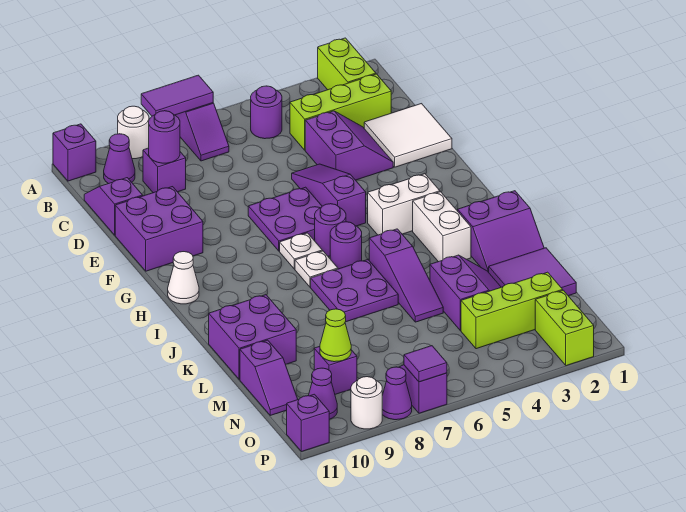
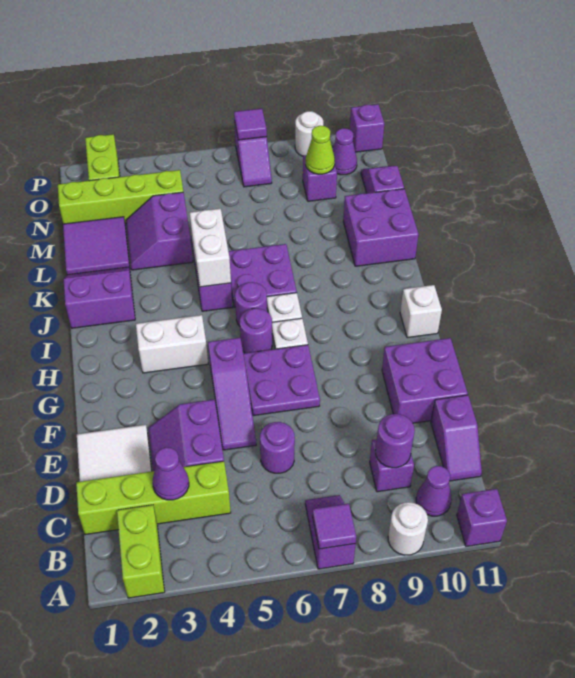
purple 1x2 tile [141,75,213,116] -> purple 1x1 tile [312,504,356,549]
purple 1x1 round brick [251,86,282,139] -> purple 1x1 round brick moved to [260,422,295,473]
lime 1x3 brick [290,74,391,150] -> lime 1x4 brick [76,461,231,535]
white 1x1 cone [168,252,199,304] -> white 1x1 brick [400,285,442,338]
white 1x2 brick [413,192,471,262] -> white 1x2 brick moved to [190,208,231,287]
lime 1x3 brick [461,272,563,349] -> lime 1x4 brick [58,170,183,224]
purple 1x1 cone [382,367,412,420] -> purple 1x1 cone moved to [153,447,189,500]

